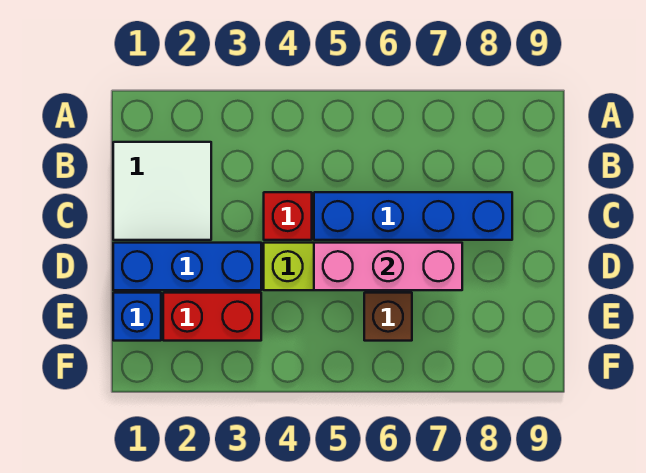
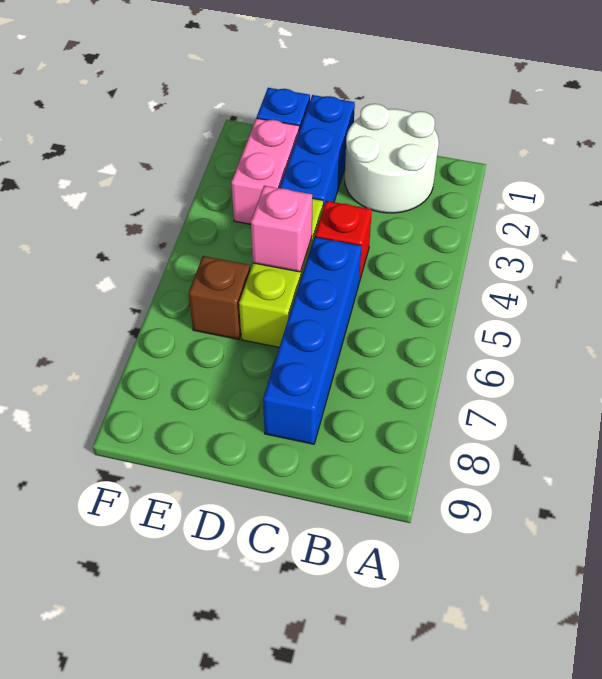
white 2x2 tile [113,142,211,240] -> white 2x2 round brick [345,104,439,213]
pink 1x3 brick [314,243,462,290] -> pink 1x1 brick [251,186,312,272]
red 1x2 brick [163,293,261,341] -> pink 1x2 brick [231,118,299,224]

